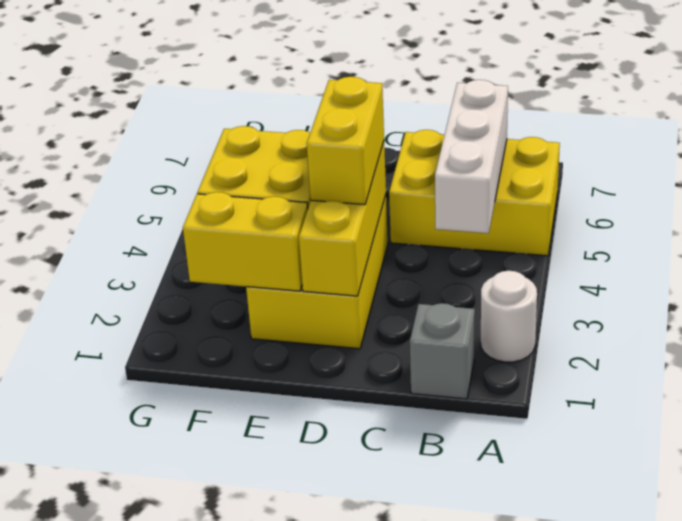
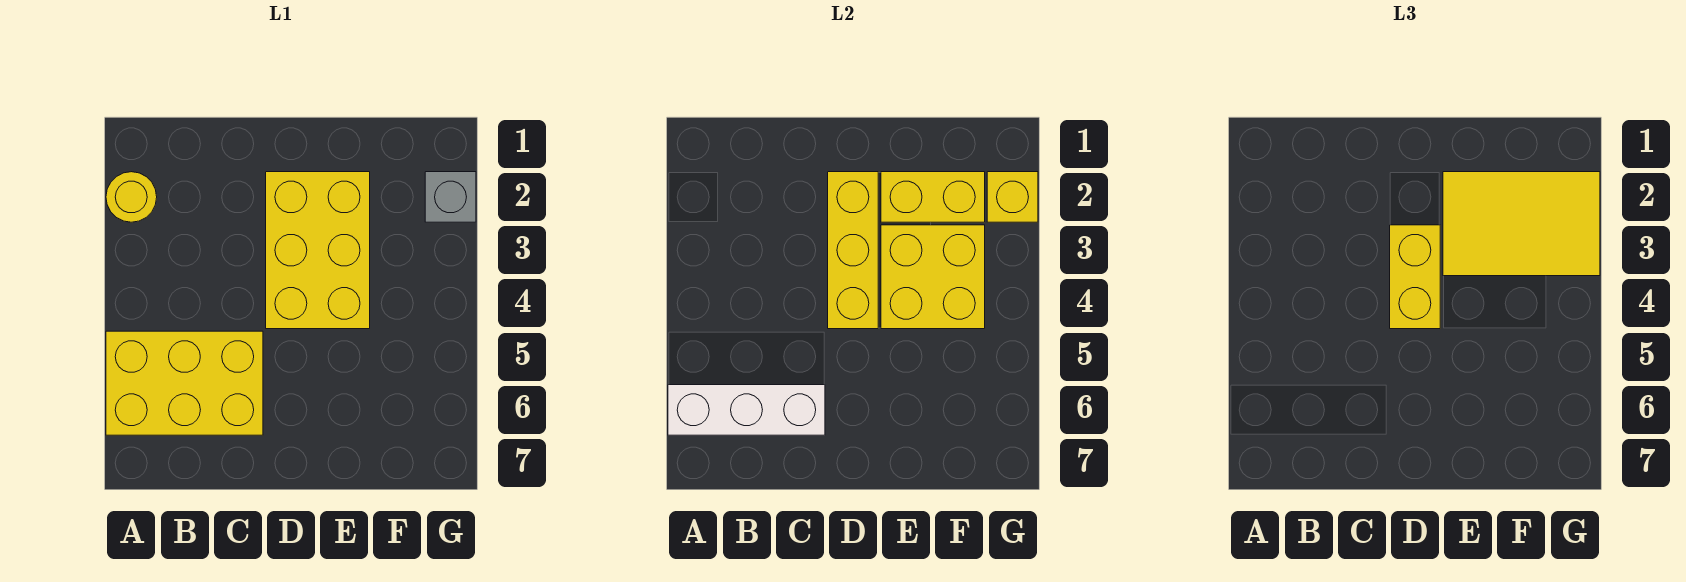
white 1x1 round brick [481,271,537,362] -> yellow 1x1 round brick [106,172,157,222]
grey 1x1 brick [410,303,475,399] -> grey 1x1 brick moved to [425,172,476,222]
white 1x3 brick [435,80,508,233] -> white 1x3 brick turned to [668,385,825,435]
none -> yellow 2x3 tile [1443,172,1600,276]
none -> yellow 1x1 brick [987,172,1038,222]

